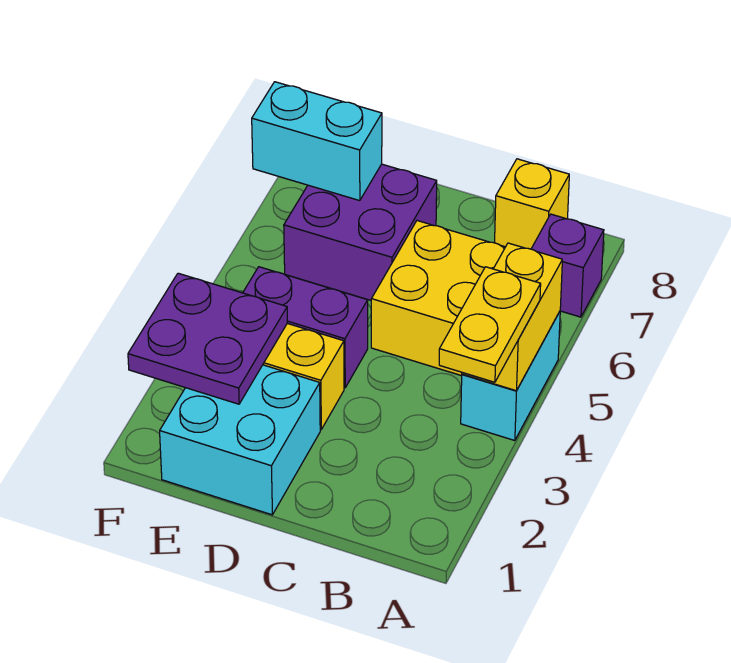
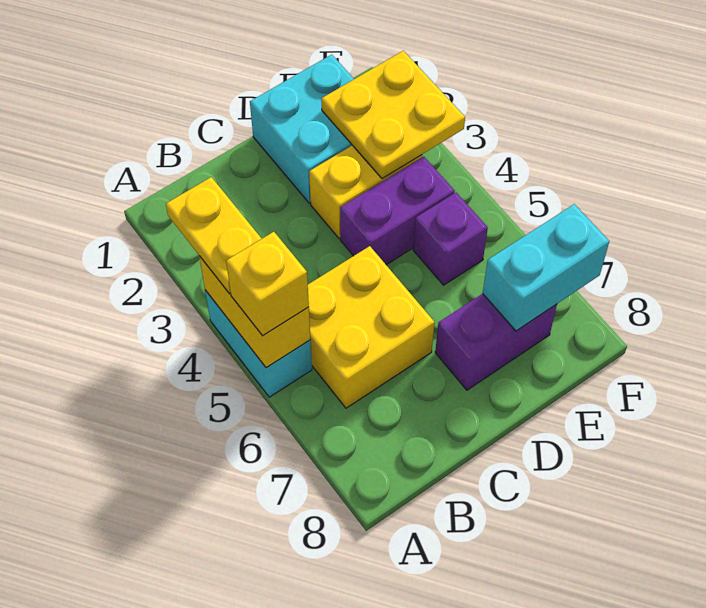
purple 1x1 brick [531,214,604,317] -> purple 1x1 brick moved to [413,193,488,285]
yellow 1x1 brick [495,159,569,249] -> yellow 1x1 brick moved to [226,232,309,336]
purple 2x2 brick [284,164,437,300] -> purple 1x2 brick [435,294,557,390]
purple 2x2 plate [128,273,287,404] -> yellow 2x2 plate [321,51,465,179]

